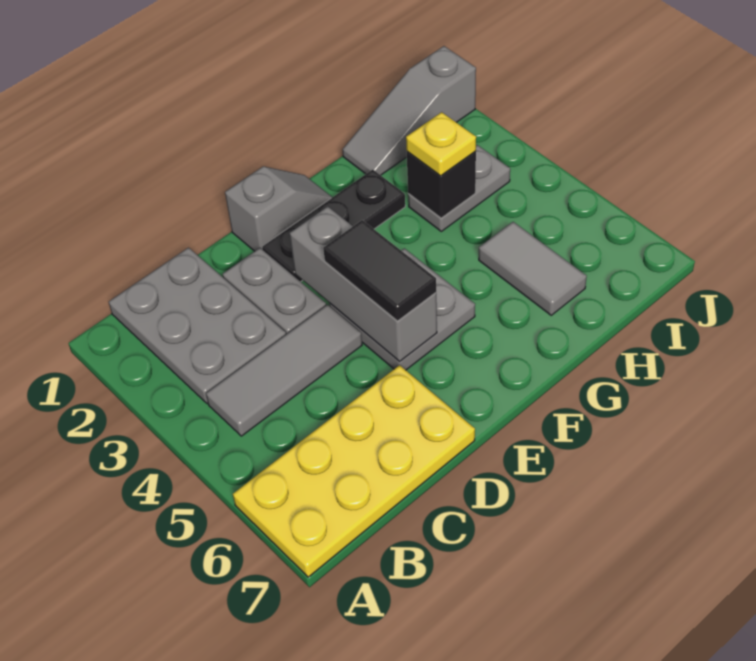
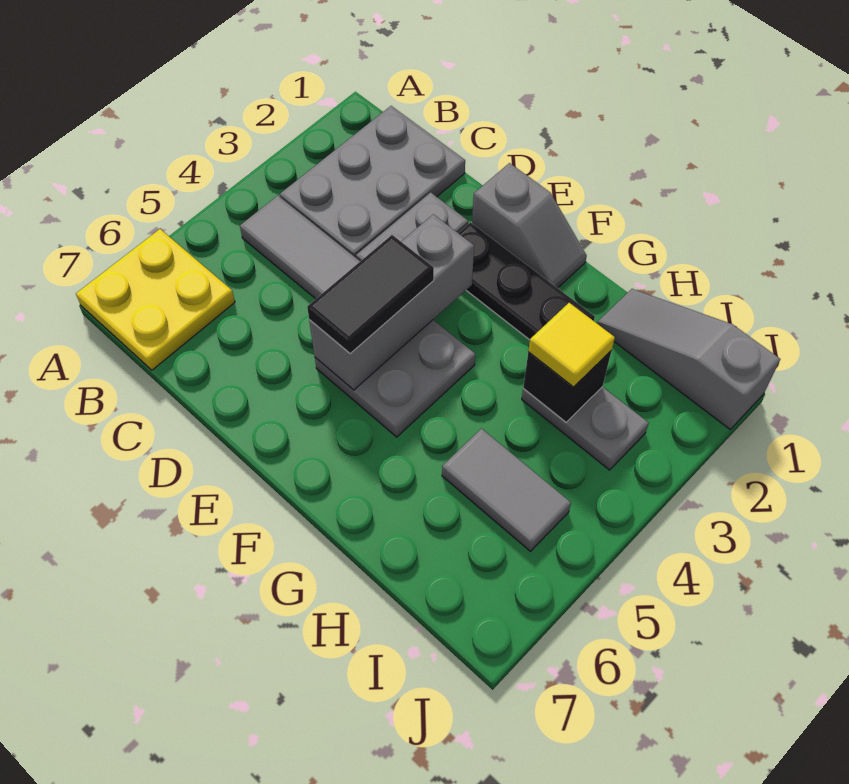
yellow 2x4 plate [233,365,475,577] -> yellow 2x2 plate [76,229,235,370]
yellow 1x1 plate [406,112,476,176] -> yellow 1x1 tile [528,303,615,387]
grey 1x2 tile [479,222,587,315] -> grey 1x2 tile turned to [442,429,571,551]

